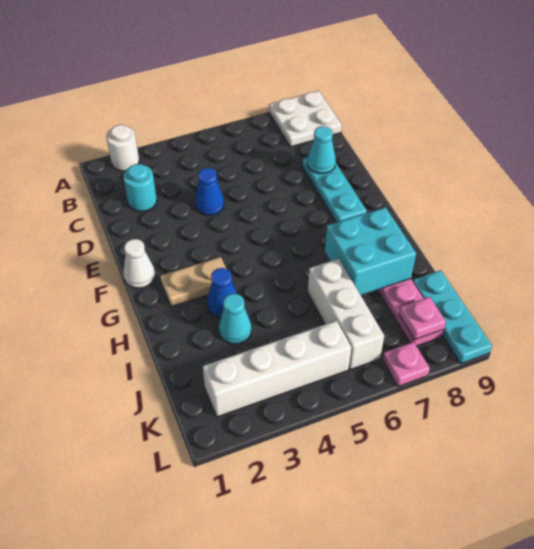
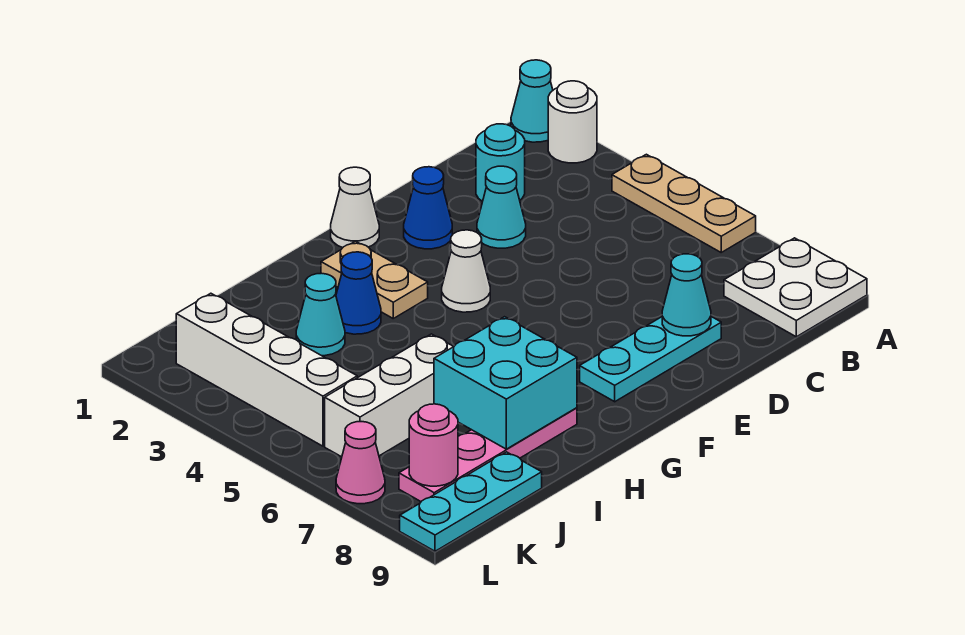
none -> cyan 1x1 cone [511,60,553,142]
none -> tan 1x3 plate [612,154,756,252]
none -> cyan 1x1 cone [477,166,526,248]
blue 1x1 cone [195,168,224,215] -> blue 1x1 cone moved to [404,167,452,249]
none -> white 1x1 cone [442,230,490,312]
pink 1x1 plate [399,297,446,340] -> pink 1x1 round brick [409,404,458,486]
pink 1x1 plate [382,342,430,386] -> pink 1x1 cone [336,422,385,504]

